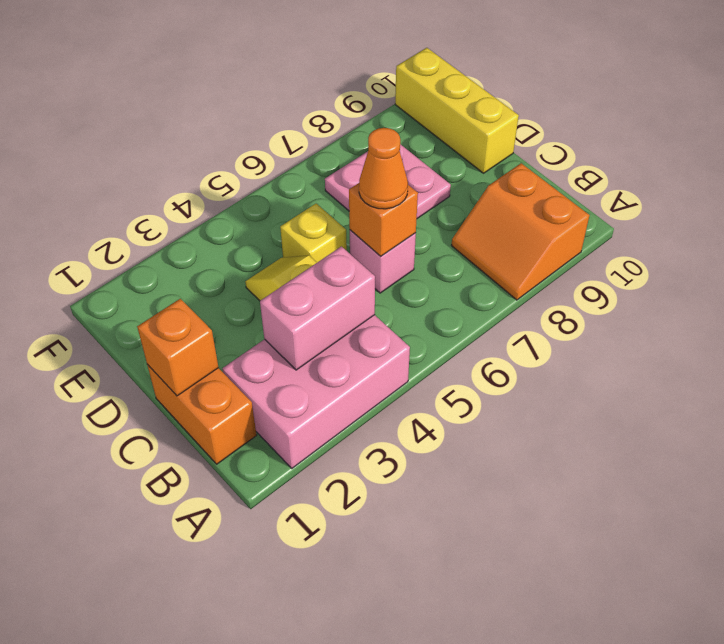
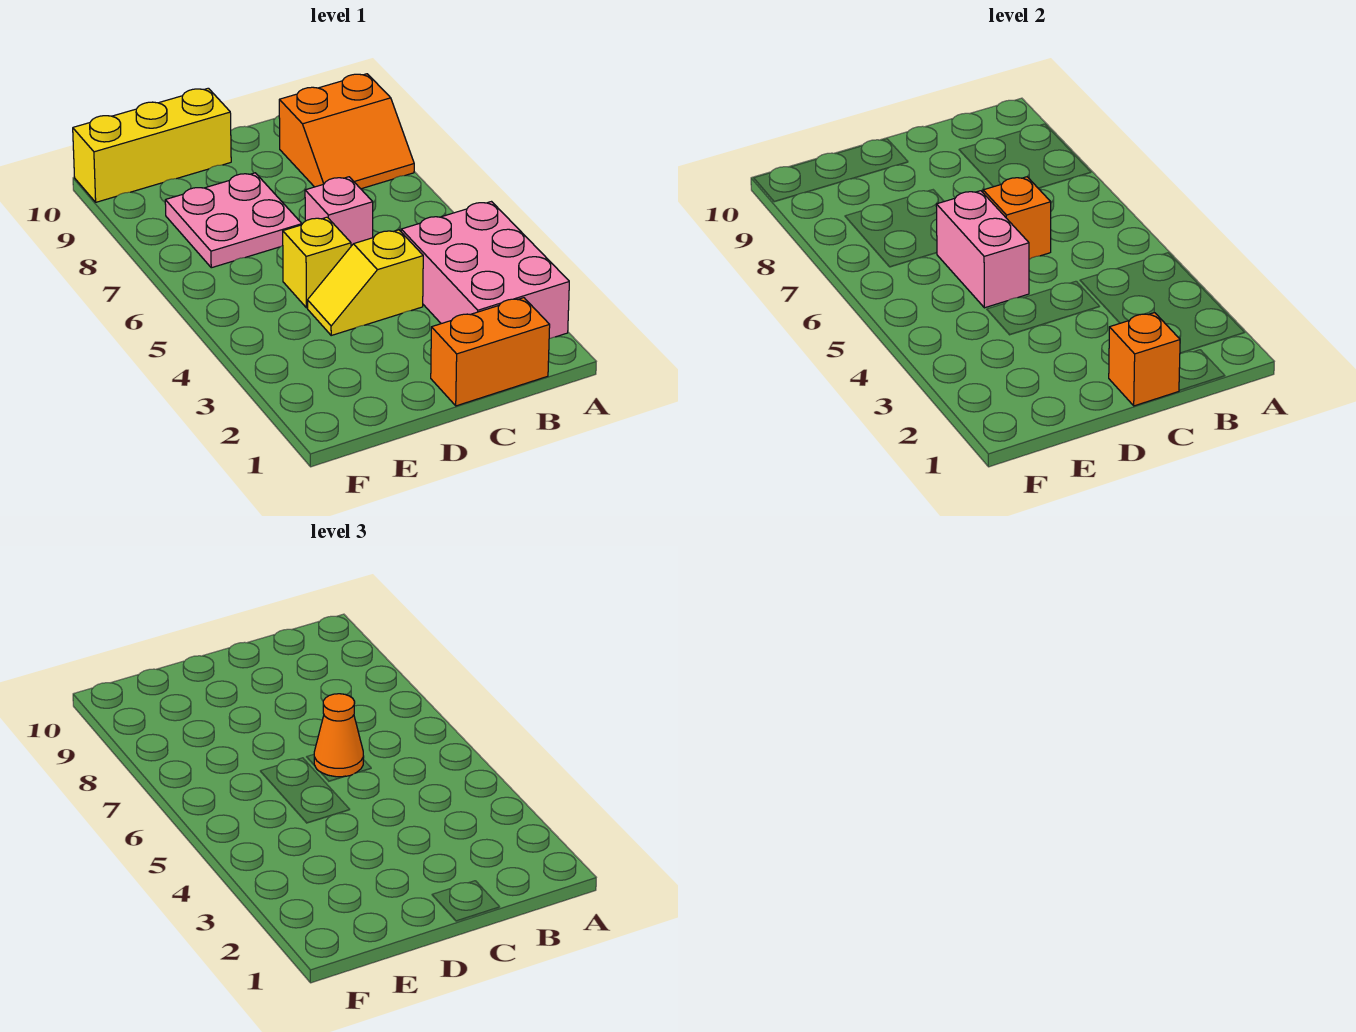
pink 1x2 brick [260,247,375,370] -> pink 1x2 brick moved to [936,191,1029,308]

